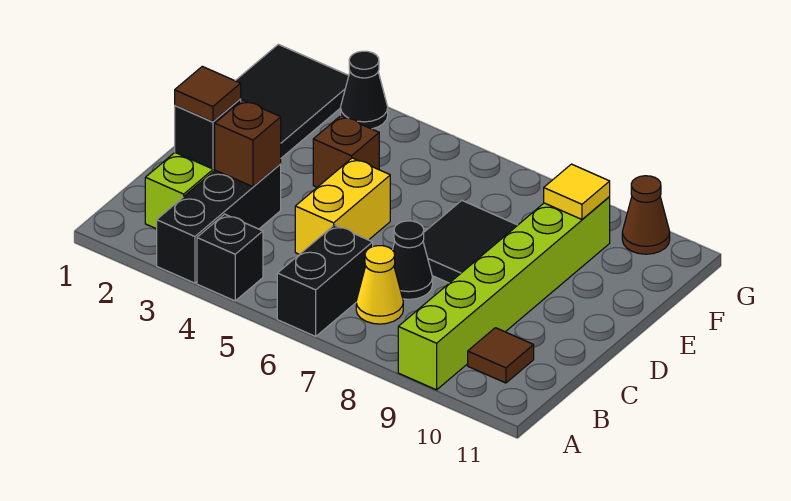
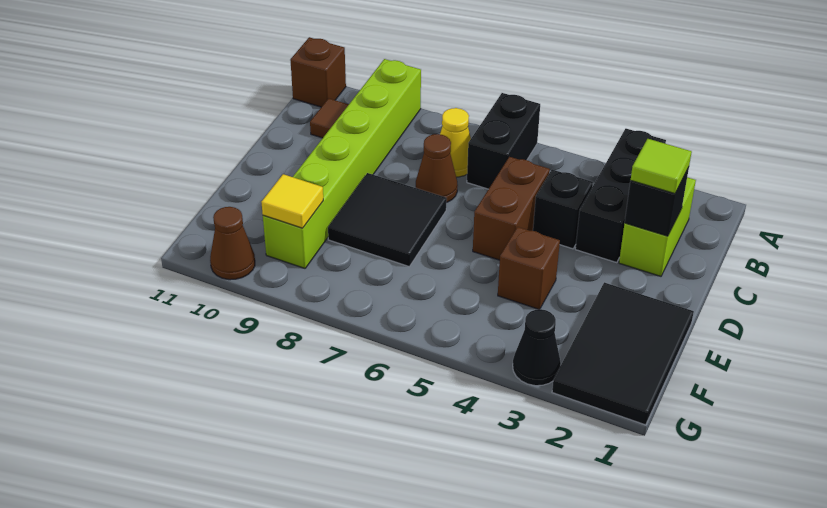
black 1x1 brick [197,214,263,301] -> black 1x1 brick moved to [533,170,593,249]
brown 1x1 tile [175,66,241,122] -> lime 1x1 tile [631,139,692,194]
brown 1x1 brick [215,100,281,187] -> brown 1x1 brick moved to [290,37,346,107]
yellow 1x2 brick [295,158,390,254] -> brown 1x2 brick [473,157,550,260]
black 1x1 cone [393,221,433,299] -> brown 1x1 cone [416,134,458,203]

